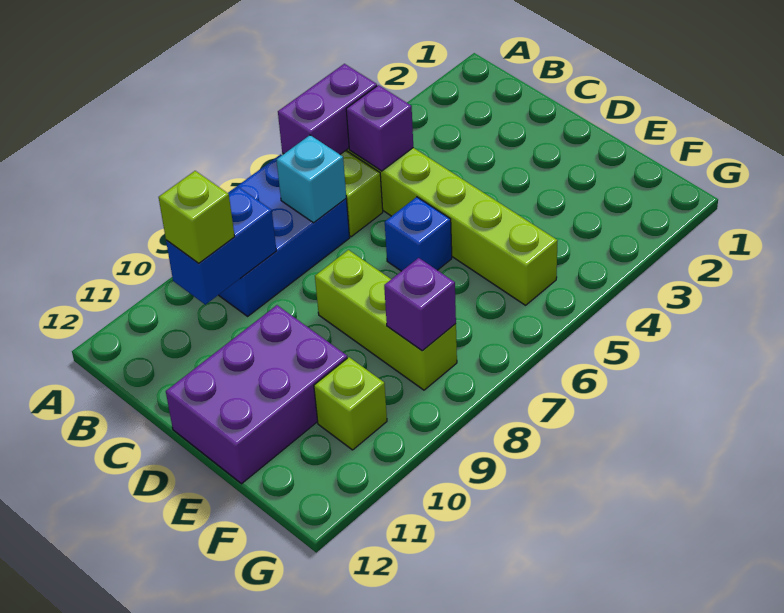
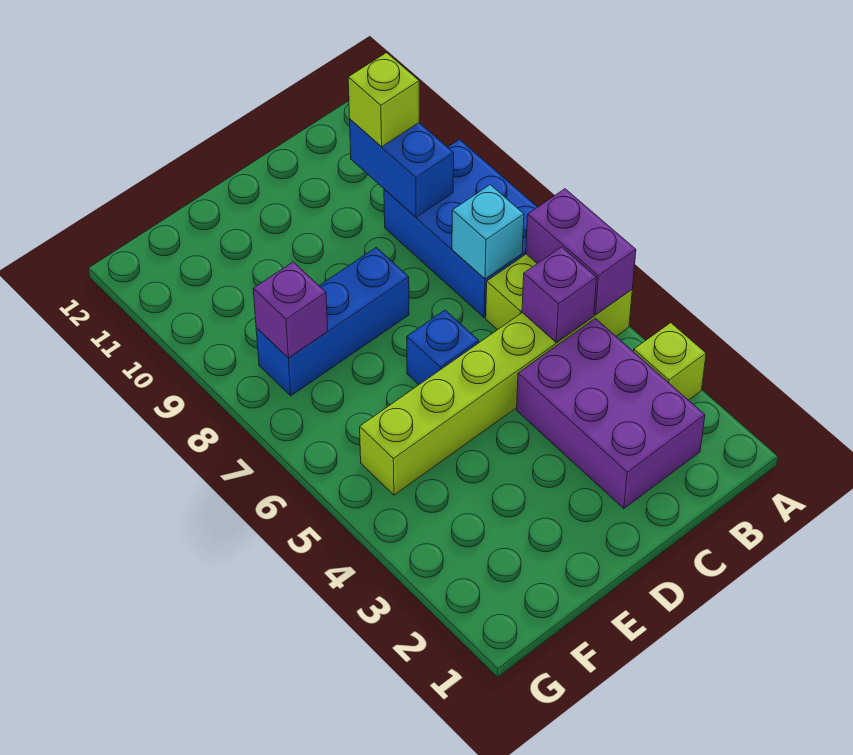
lime 1x3 brick [315,250,457,390] -> blue 1x3 brick [256,247,409,396]
purple 2x3 brick [166,305,347,484] -> purple 2x3 brick moved to [517,318,705,509]
lime 1x1 brick [314,357,387,450] -> lime 1x1 brick moved to [634,323,706,400]

